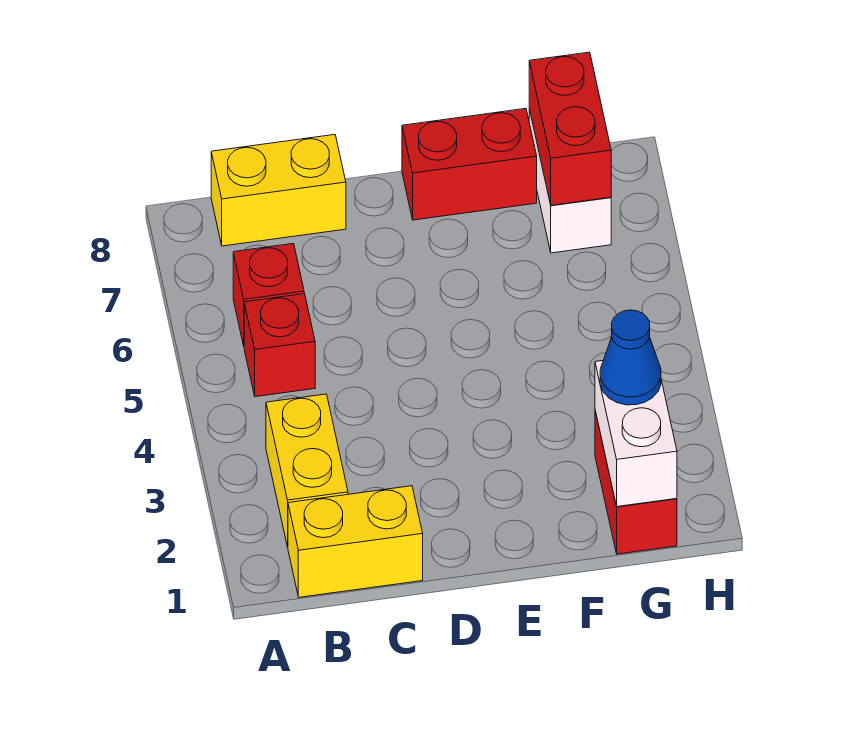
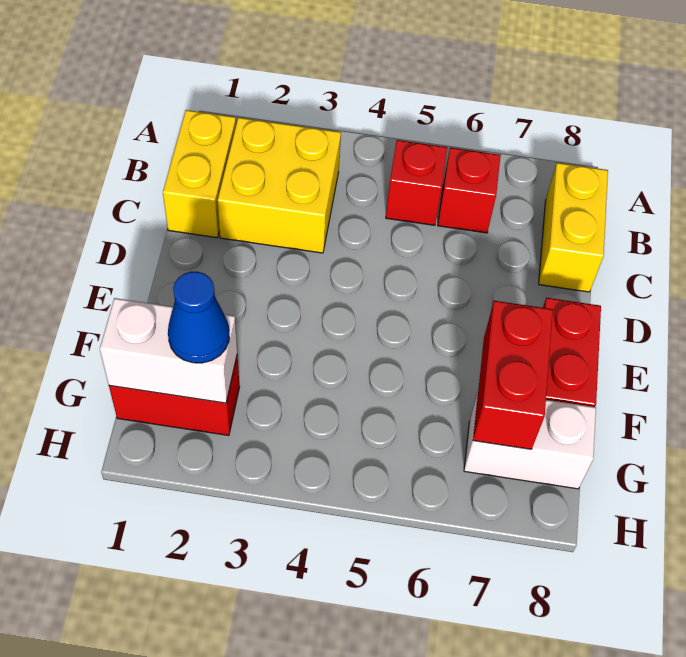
yellow 1x2 brick [266,394,348,547] -> yellow 2x2 brick [217,118,341,253]
red 1x2 brick [529,52,611,205] -> red 1x2 brick turned to [473,301,553,449]

